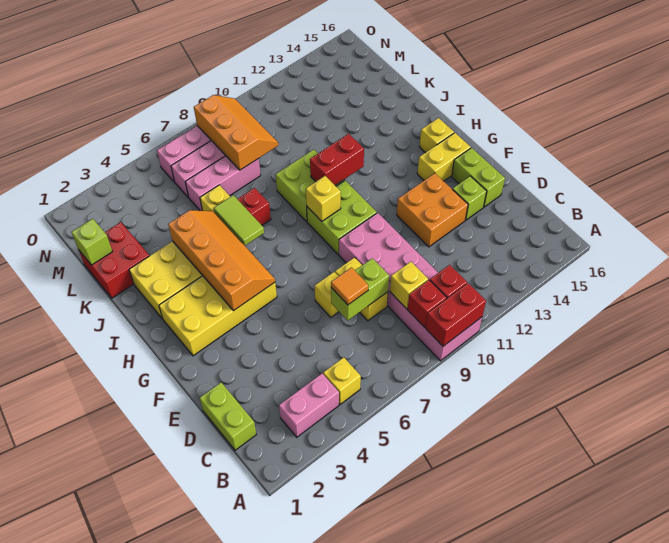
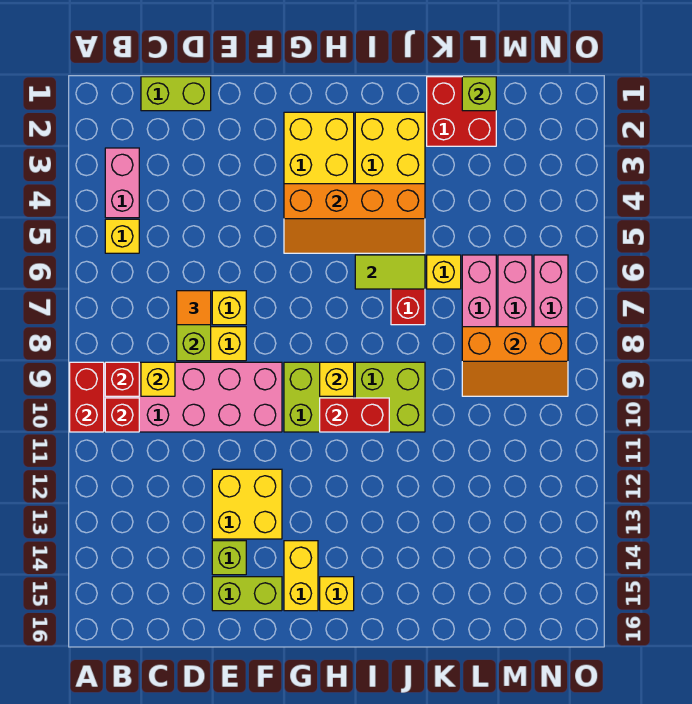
orange 2x2 brick [397,173,468,247] -> yellow 2x2 brick [212,469,282,539]
red 1x2 brick [310,134,364,185] -> red 1x2 brick turned to [320,398,389,432]

